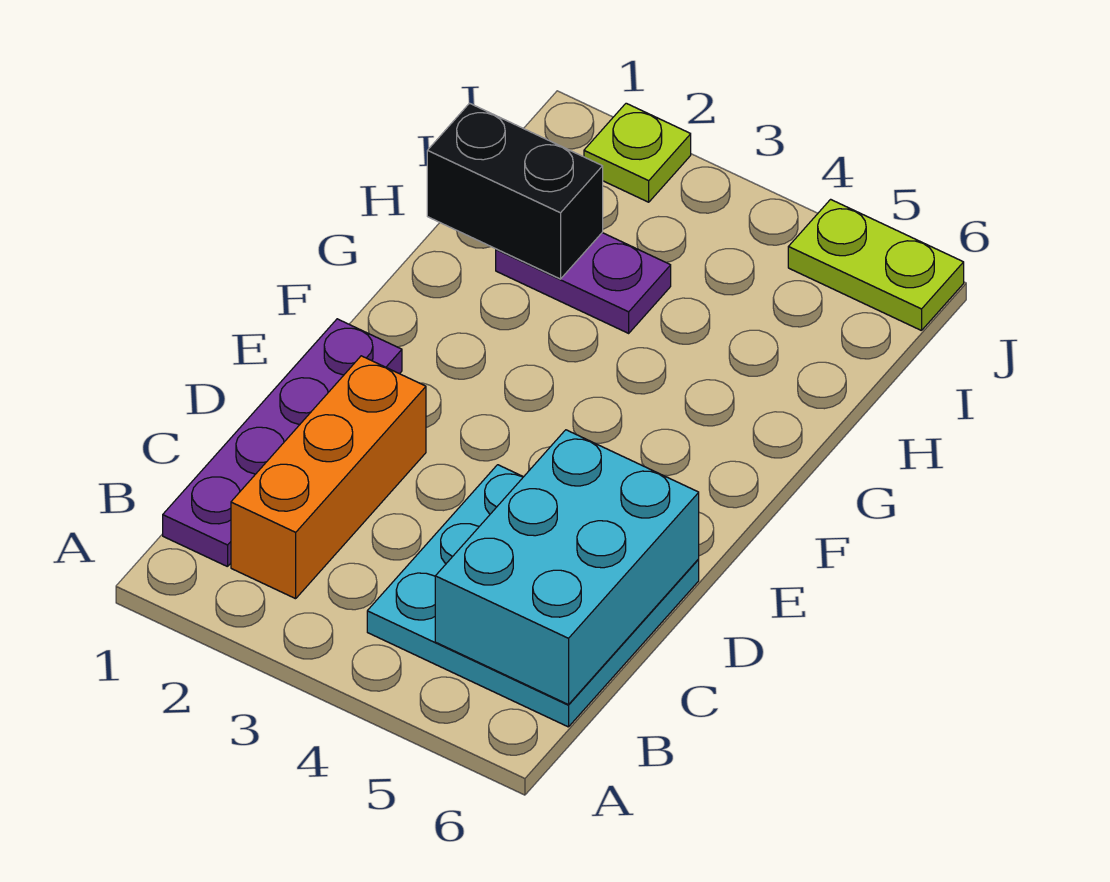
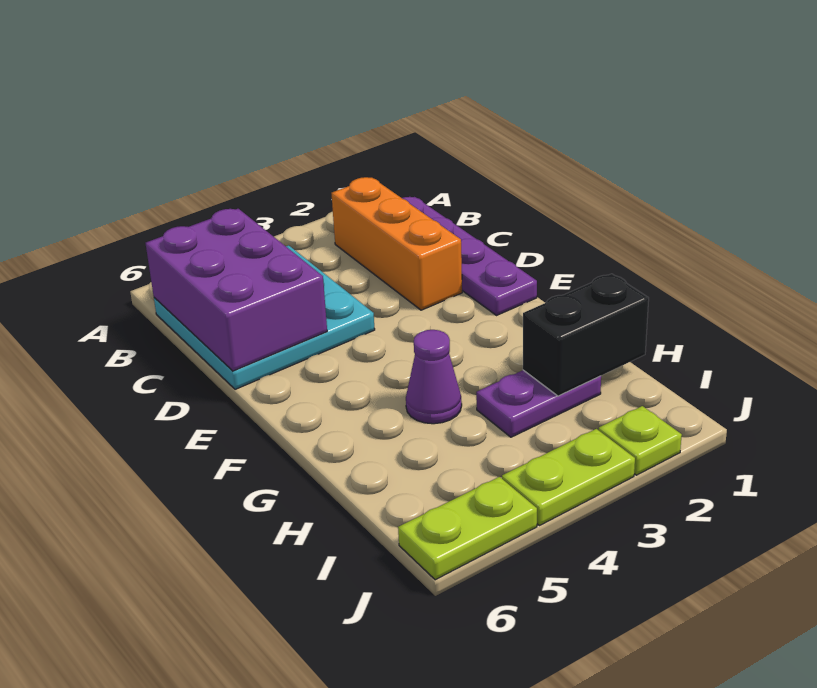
cyan 2x3 brick [435,430,699,705] -> purple 2x3 brick [146,209,327,371]
none -> purple 1x1 cone [406,330,462,424]
none -> lime 1x2 plate [502,429,635,526]

